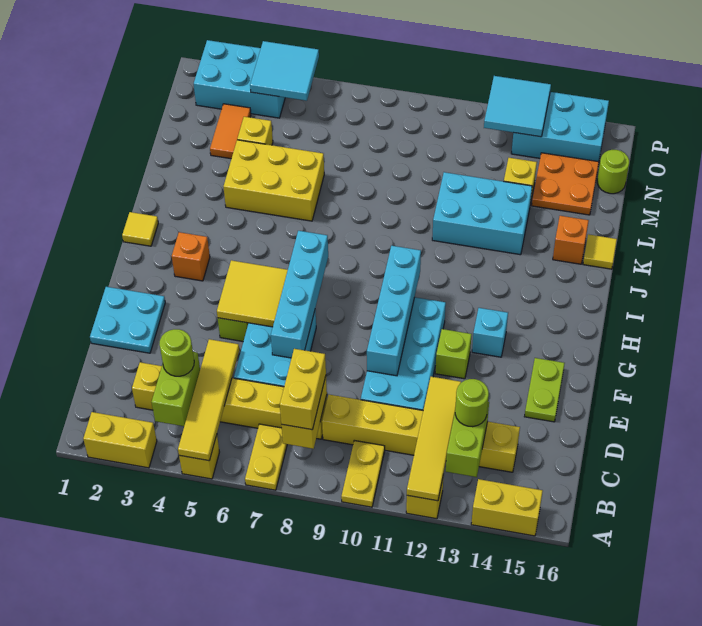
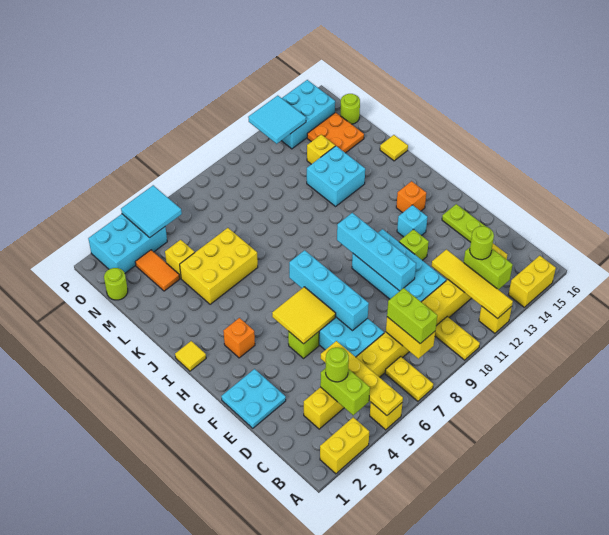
yellow 1x4 tile [178,339,239,461] -> yellow 1x4 plate [321,341,403,416]
yellow 1x2 brick [280,349,326,430] -> lime 1x2 brick [387,288,437,344]
cyan 2x3 brick [432,172,532,255] -> cyan 2x2 brick [307,146,365,206]
orange 1x1 brick [553,216,589,264] -> orange 1x1 brick moved to [396,181,426,213]
none -> lime 1x1 round brick [104,268,128,300]

